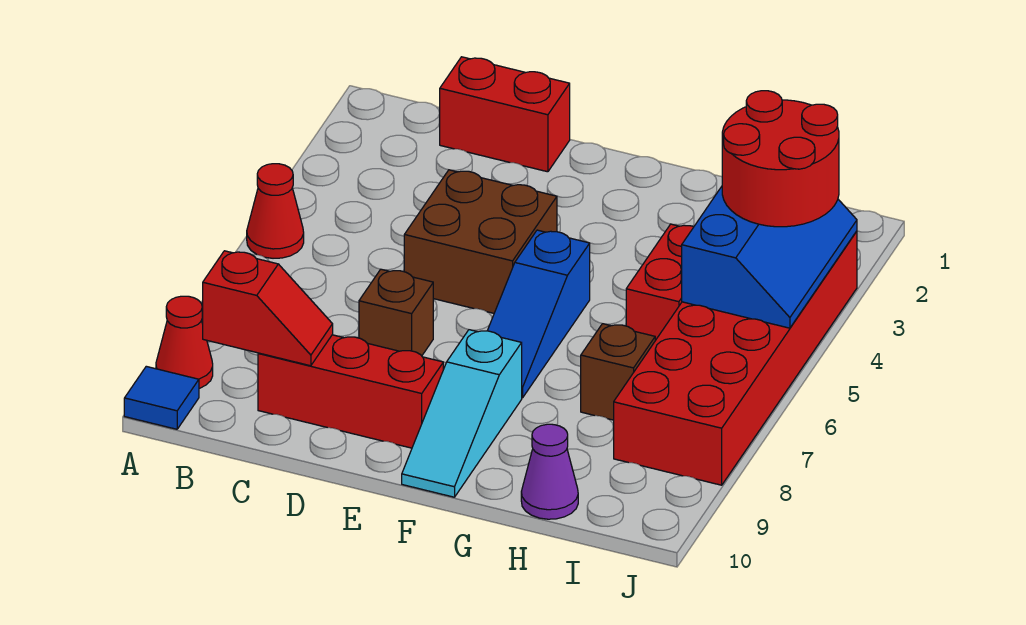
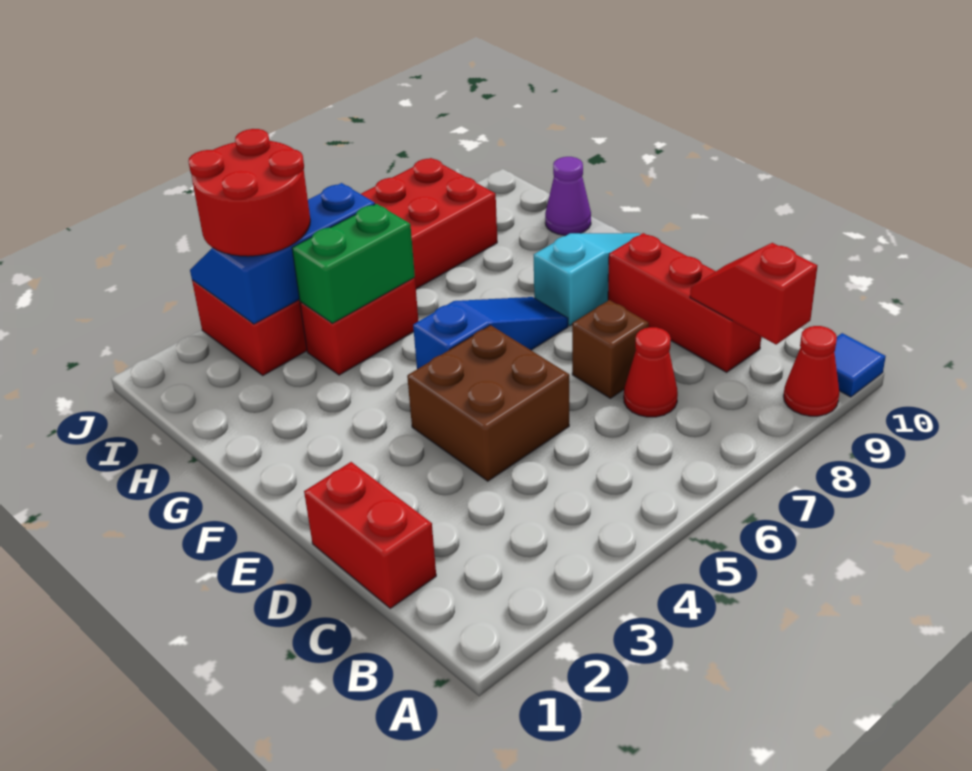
red 1x1 cone [247,164,304,258] -> red 1x1 cone moved to [624,327,678,417]
none -> green 1x2 brick [292,204,415,323]
brown 1x1 brick [581,324,655,420] -> none

